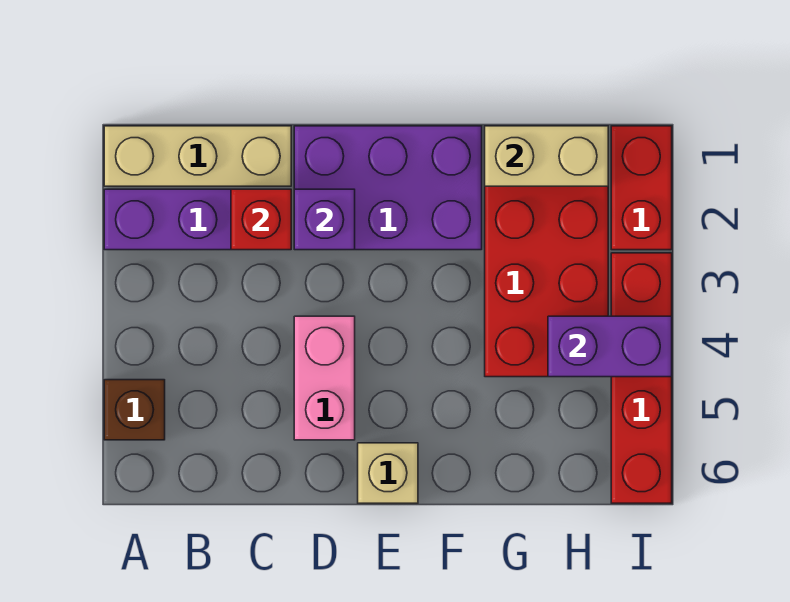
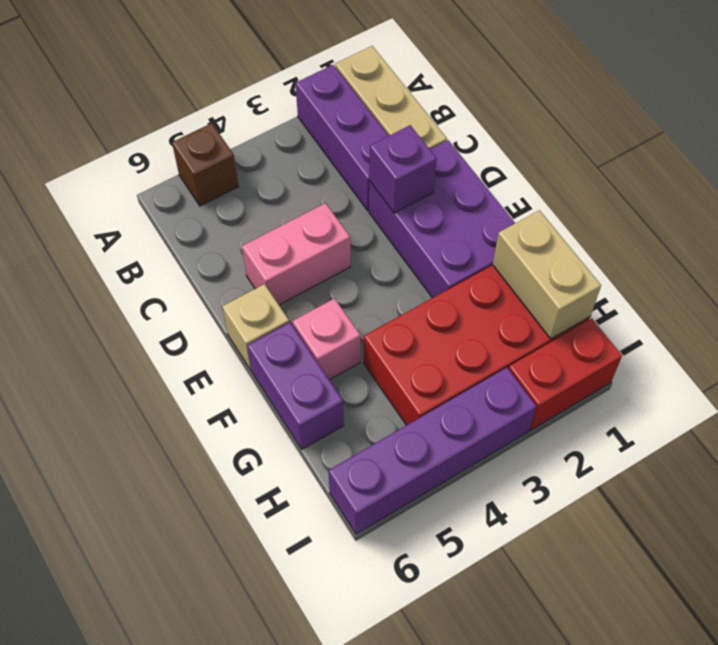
red 1x1 brick [231,189,291,250] -> none
none -> pink 1x1 brick [293,299,360,380]
purple 1x2 brick [548,316,672,377] -> purple 1x2 brick moved to [247,322,344,449]
red 1x4 brick [611,253,672,503] -> purple 1x4 brick [328,368,536,534]

